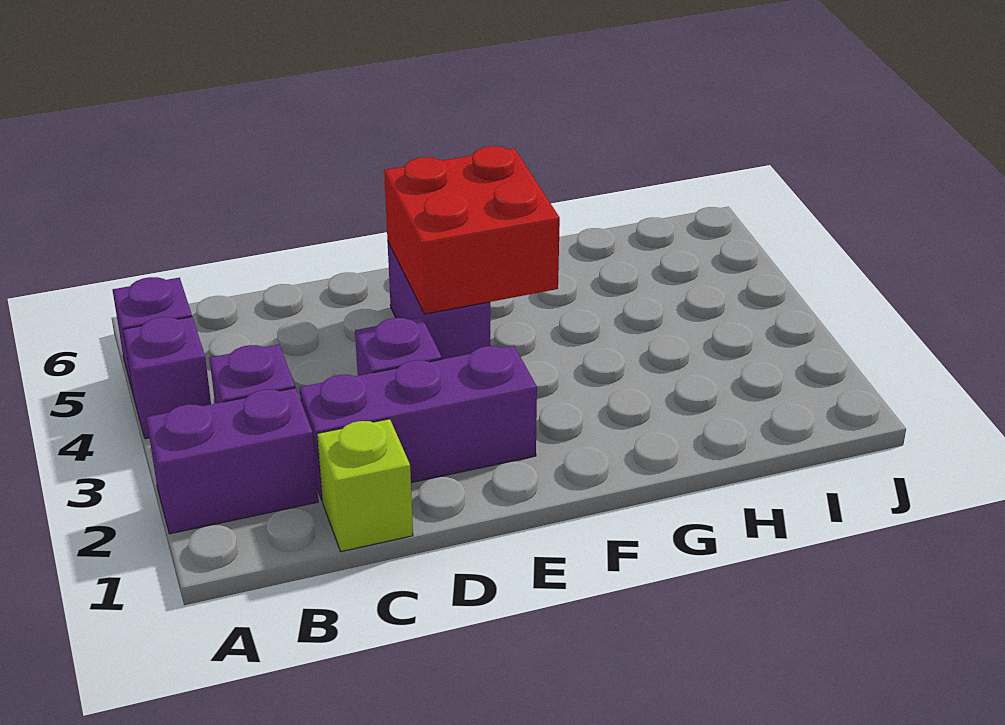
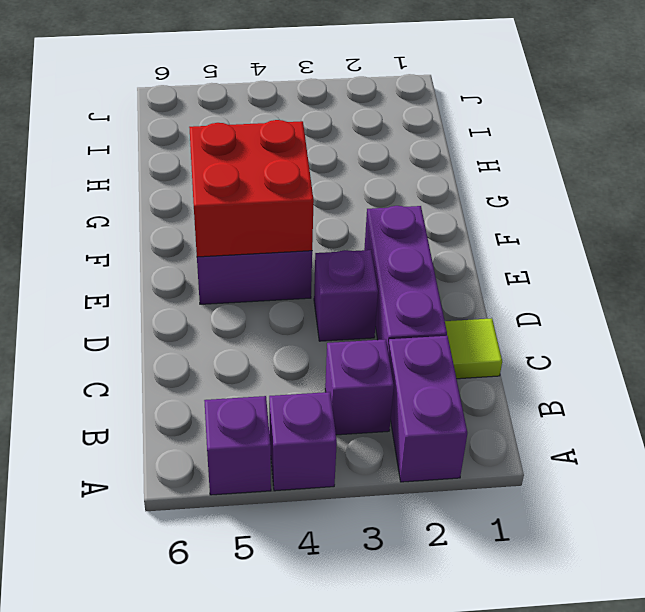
lime 1x1 brick [317,419,413,552] -> lime 1x1 tile [445,318,502,379]

